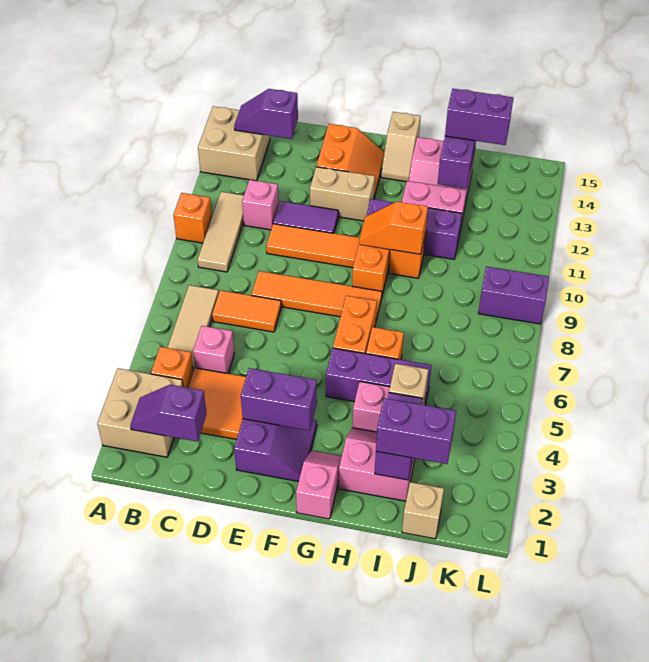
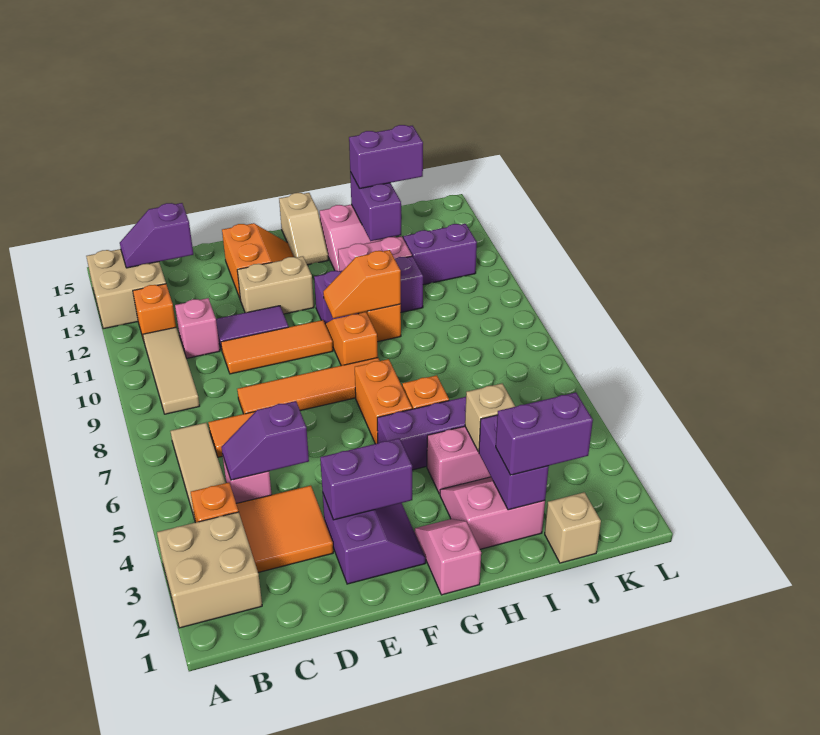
orange 1x1 brick [173,193,212,243] -> orange 1x1 brick moved to [133,284,176,340]
purple 1x2 slope [130,385,207,442] -> purple 1x2 slope moved to [221,401,309,480]
purple 1x2 brick [478,267,549,324] -> purple 1x2 brick moved to [403,224,477,285]

